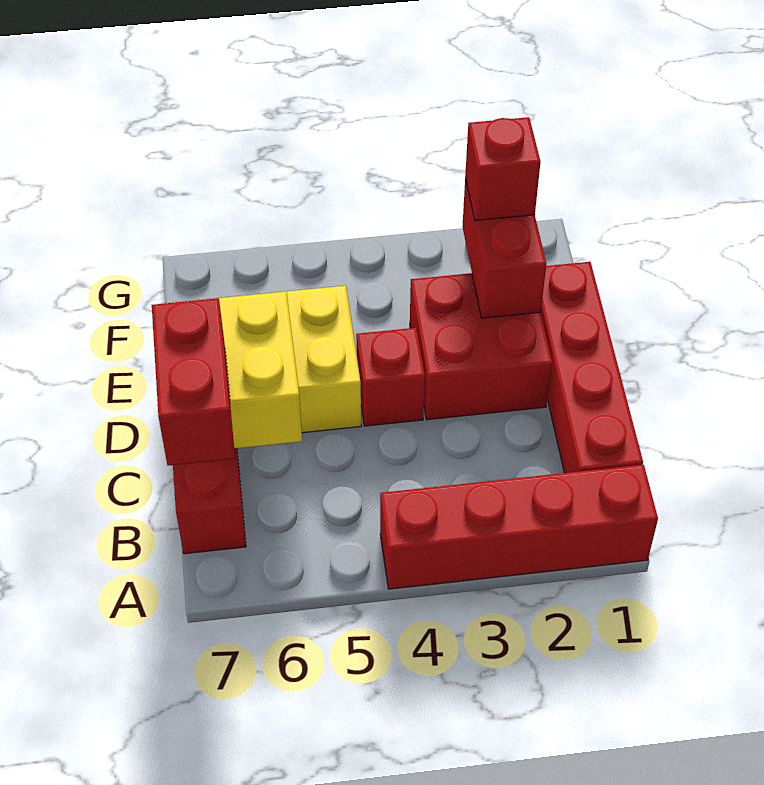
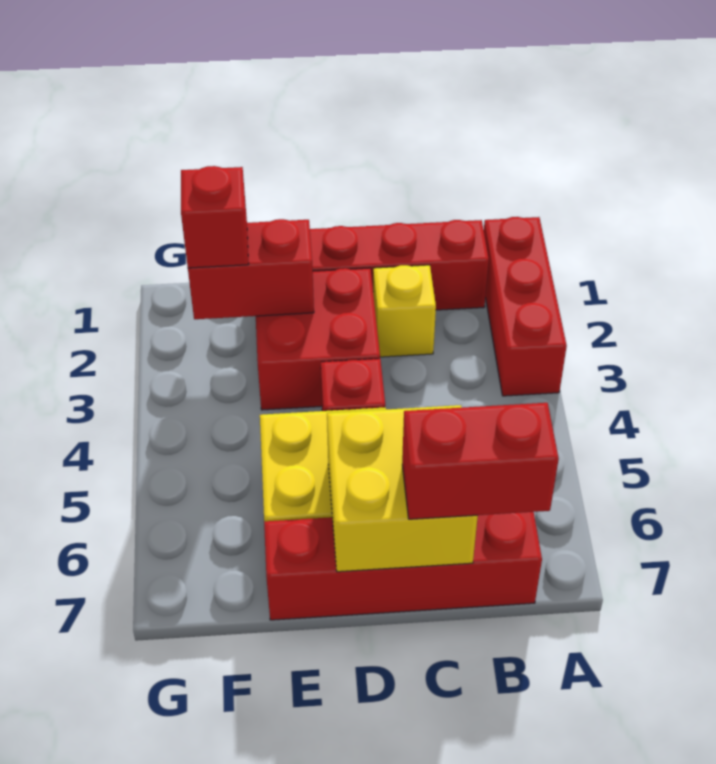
red 1x4 brick [380,465,658,589] -> red 1x3 brick [484,217,567,396]
none -> yellow 1x1 brick [373,265,436,357]

